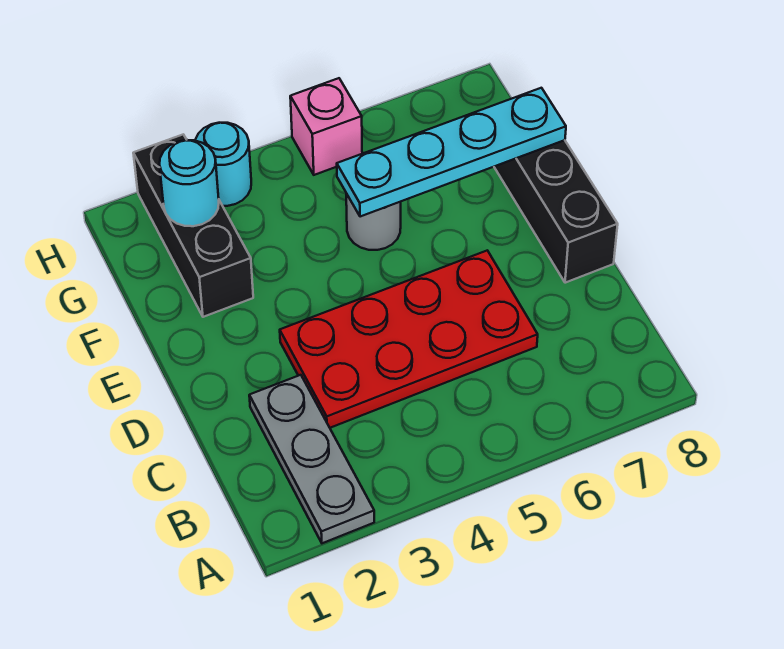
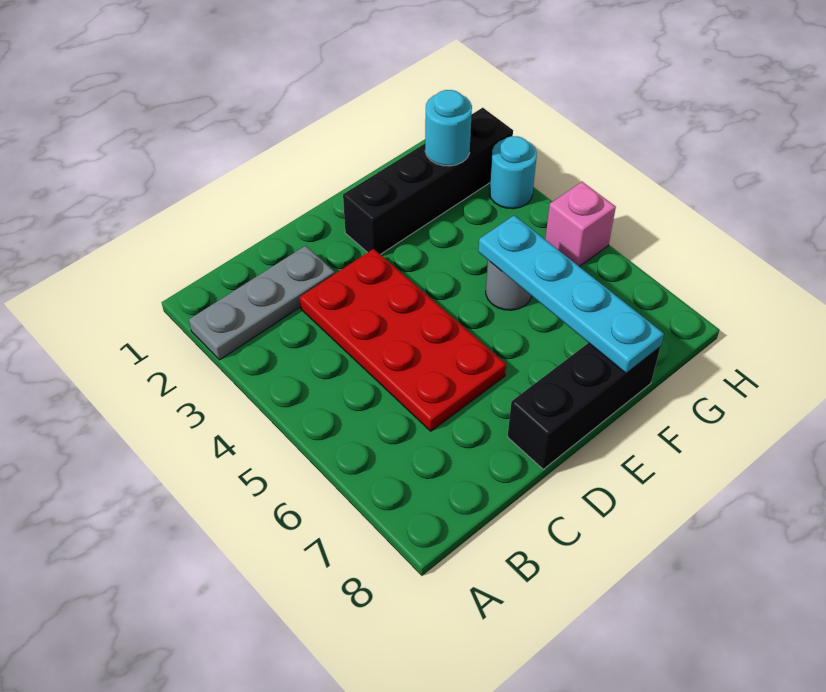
black 1x3 brick [133,134,253,317] -> black 1x4 brick [343,108,513,255]

